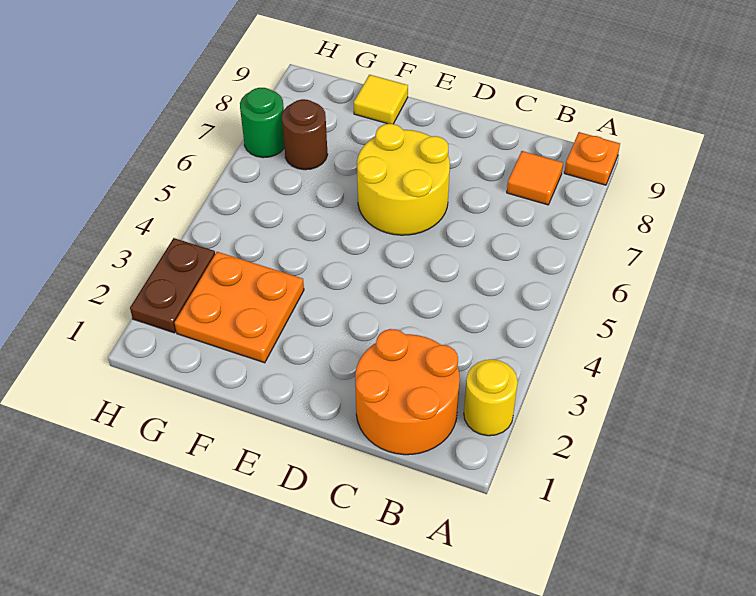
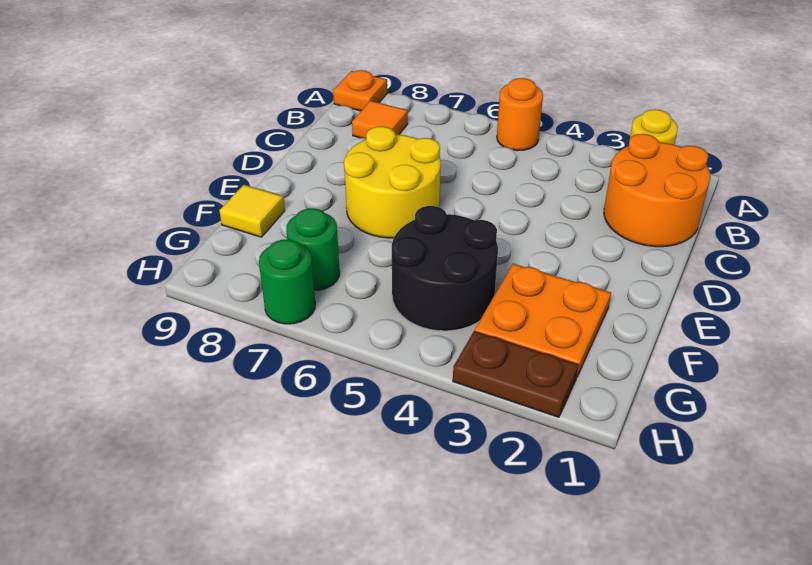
none -> orange 1x1 round brick [497,78,543,151]
none -> black 2x2 round brick [392,206,498,331]
brown 1x1 round brick [282,99,328,170] -> green 1x1 round brick [286,208,340,290]

